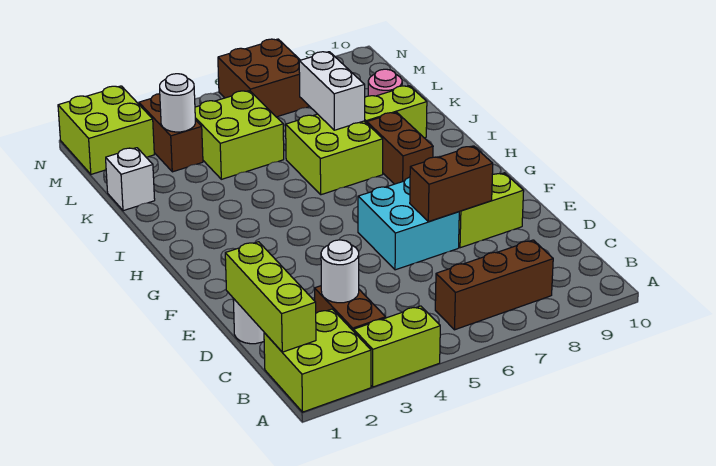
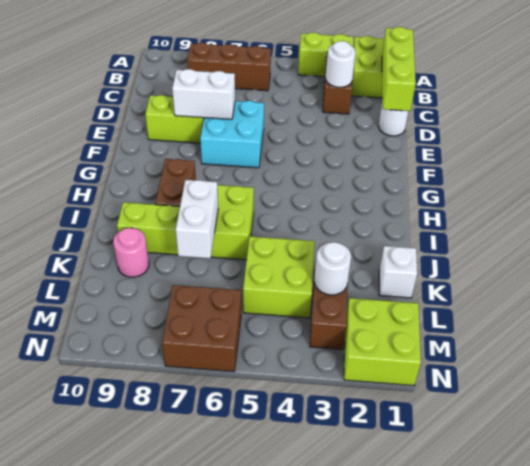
brown 1x2 brick [410,146,493,222] -> white 1x2 brick [172,69,235,119]

